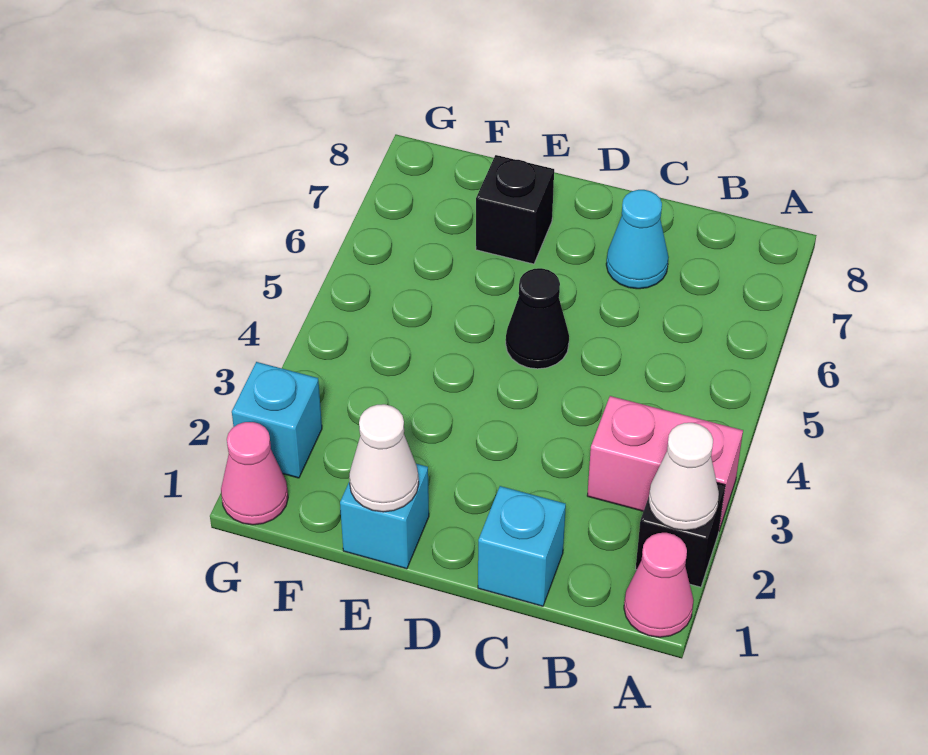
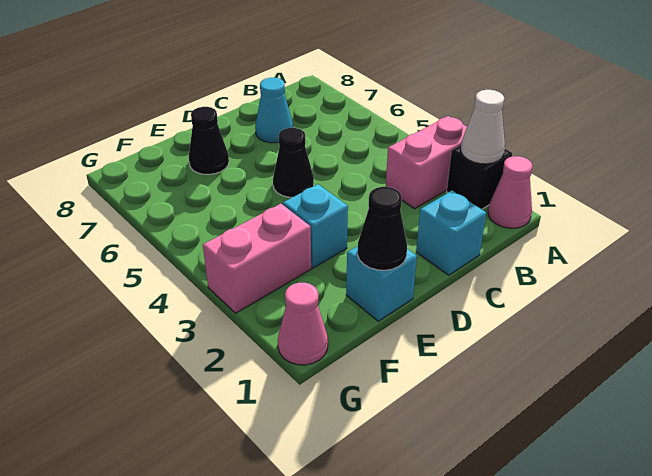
white 1x1 cone [349,404,419,512] -> black 1x1 cone [357,187,407,270]
black 1x1 brick [476,155,554,264] -> black 1x1 cone [189,107,229,175]
none -> pink 1x2 brick [203,204,311,313]
cyan 1x1 brick [232,362,322,478] -> cyan 1x1 brick moved to [283,184,348,268]

